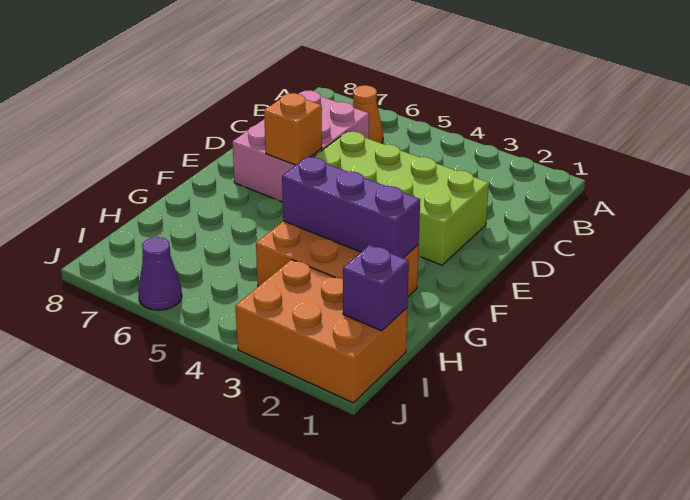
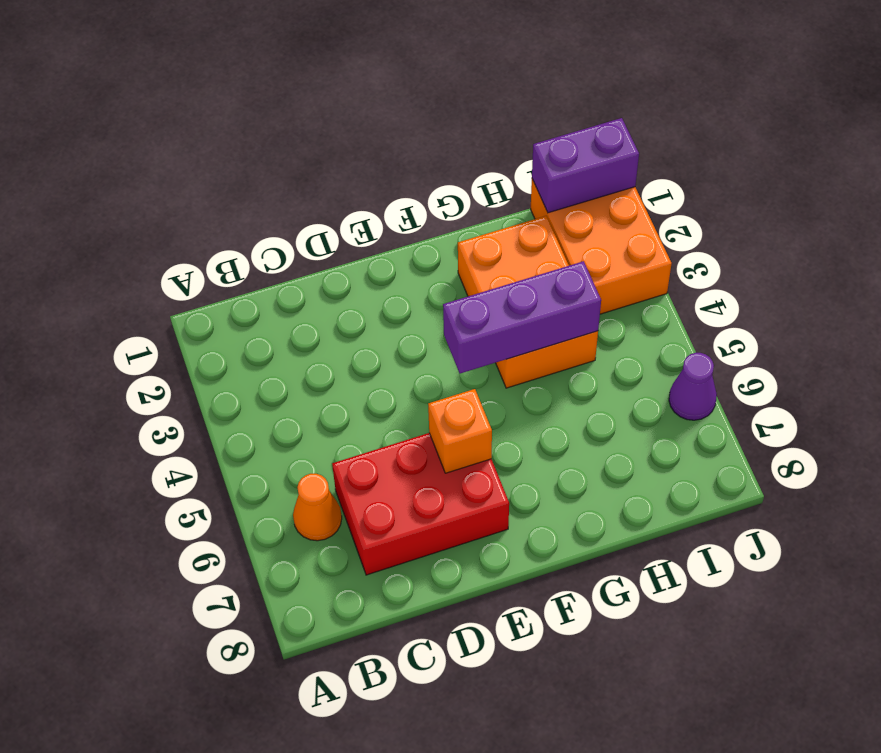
pink 2x3 brick [232,91,369,202] -> red 2x3 brick [332,433,509,575]
lime 2x4 brick [314,131,489,265] -> none
purple 1x3 brick [282,157,420,258] -> purple 1x3 brick turned to [443,261,601,373]
purple 1x1 brick [343,245,409,331] -> purple 1x2 brick [532,118,639,213]

